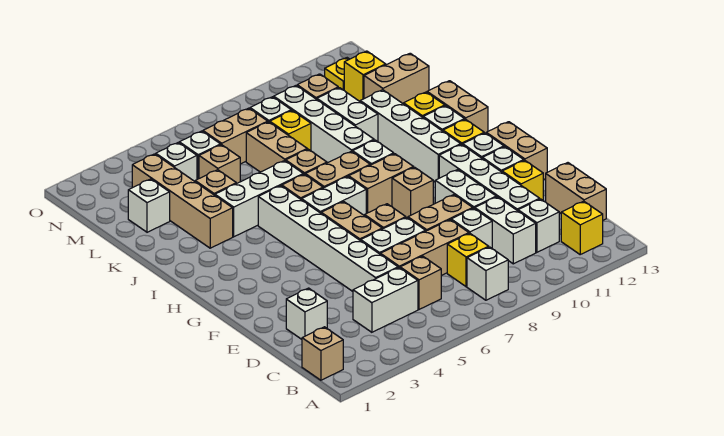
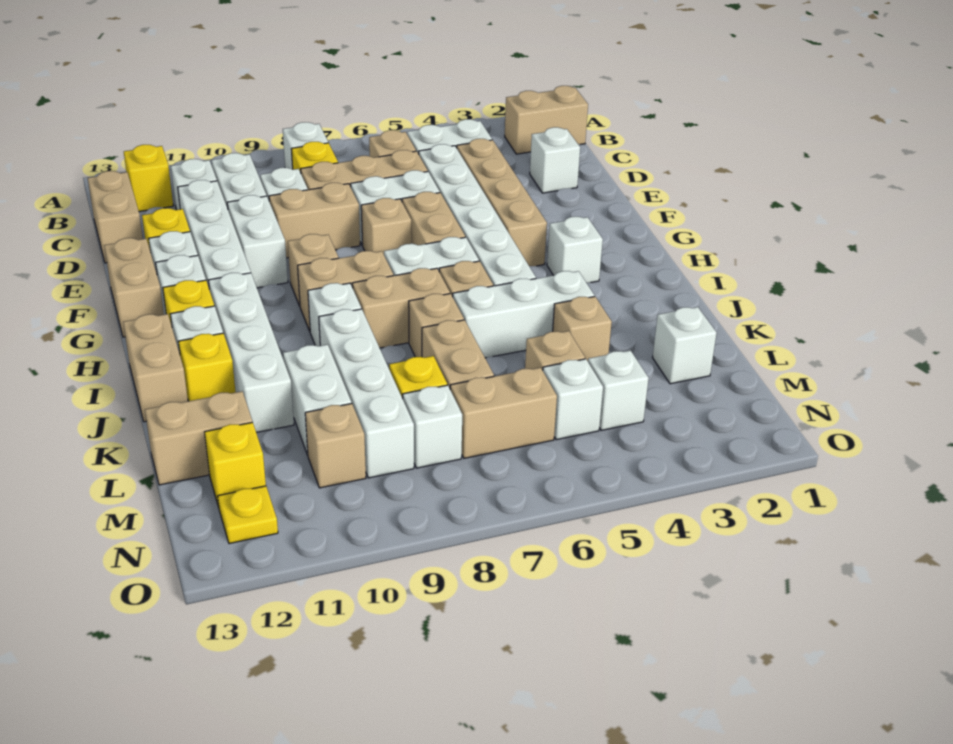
tan 1x1 brick [302,327,343,380] -> tan 1x2 brick [505,86,588,154]
none -> white 1x1 brick [547,217,603,283]
tan 1x4 brick [132,154,233,248] -> tan 1x4 brick moved to [457,139,547,266]

